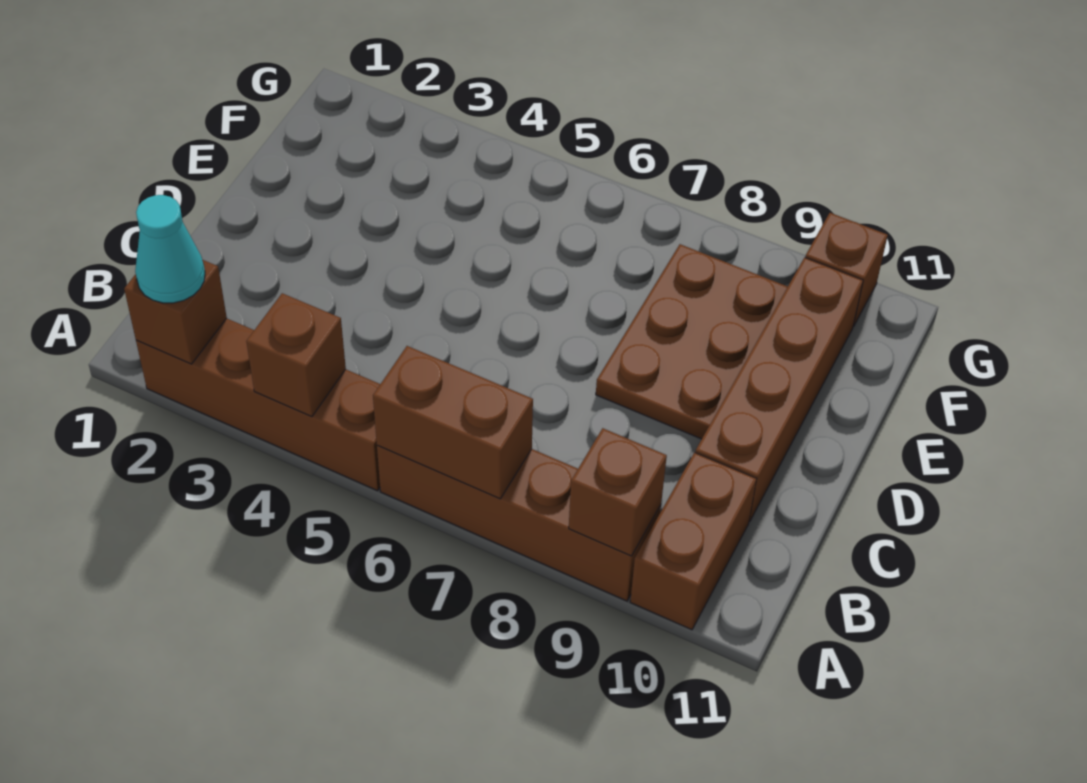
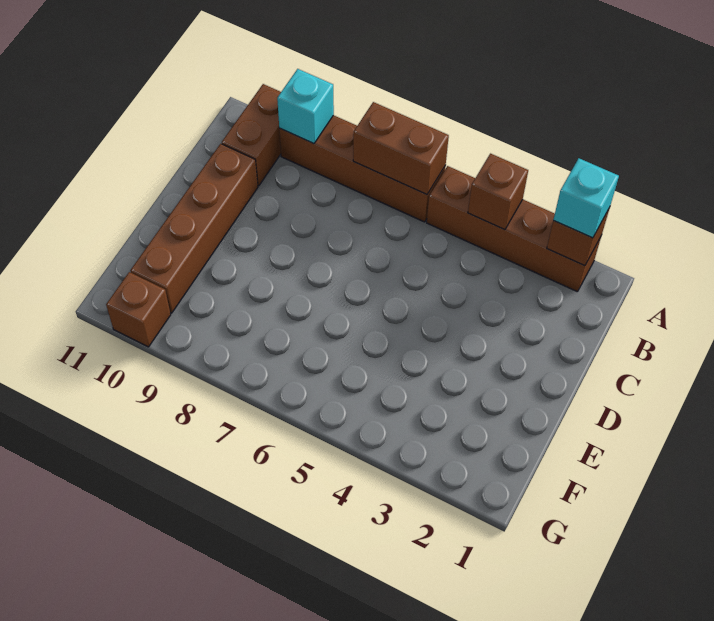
cyan 1x1 cone [135,195,205,303] -> cyan 1x1 brick [553,158,619,238]
brown 1x1 brick [569,428,667,556] -> cyan 1x1 brick [277,69,334,144]
brown 2x3 plate [596,244,788,439] -> none

